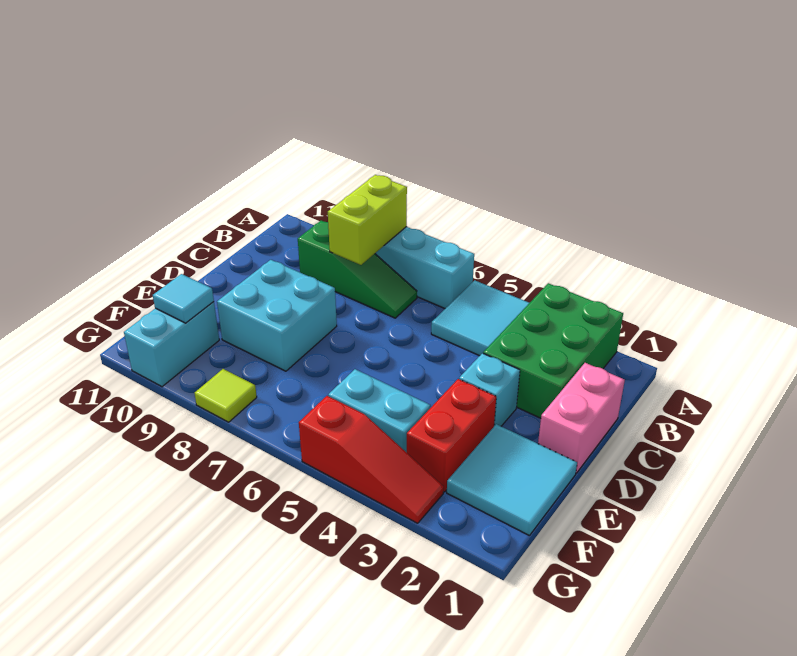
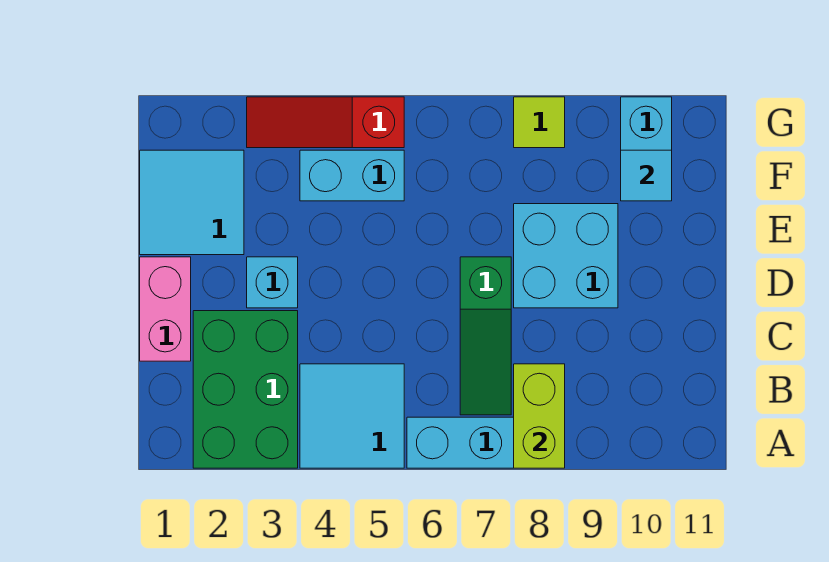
green 1x3 slope [298,221,417,318] -> green 1x3 slope turned to [460,257,511,415]
red 1x2 brick [407,379,496,492] -> none

